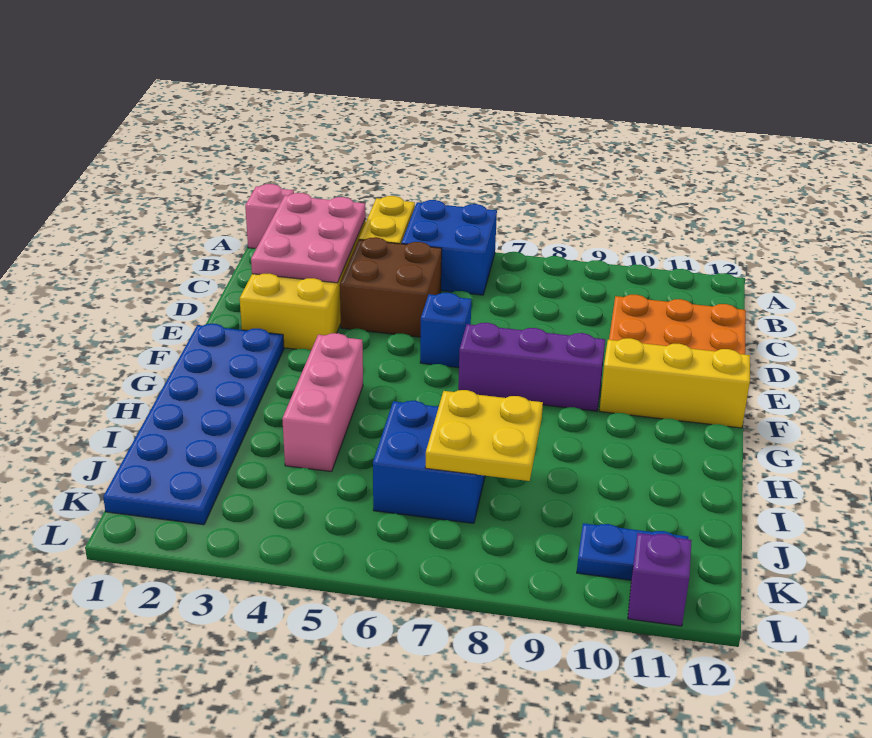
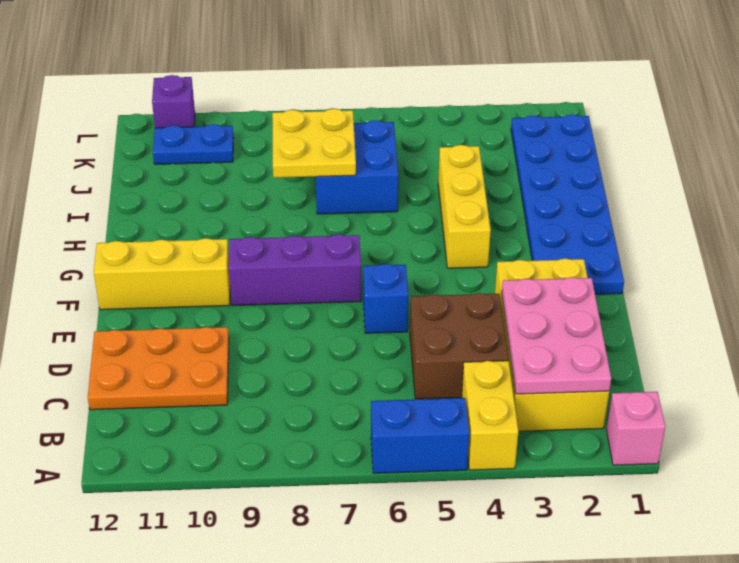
blue 2x2 brick [401,200,497,295] -> blue 1x2 brick [371,398,469,473]
pink 1x3 brick [282,333,363,472] -> yellow 1x3 brick [438,145,491,268]

